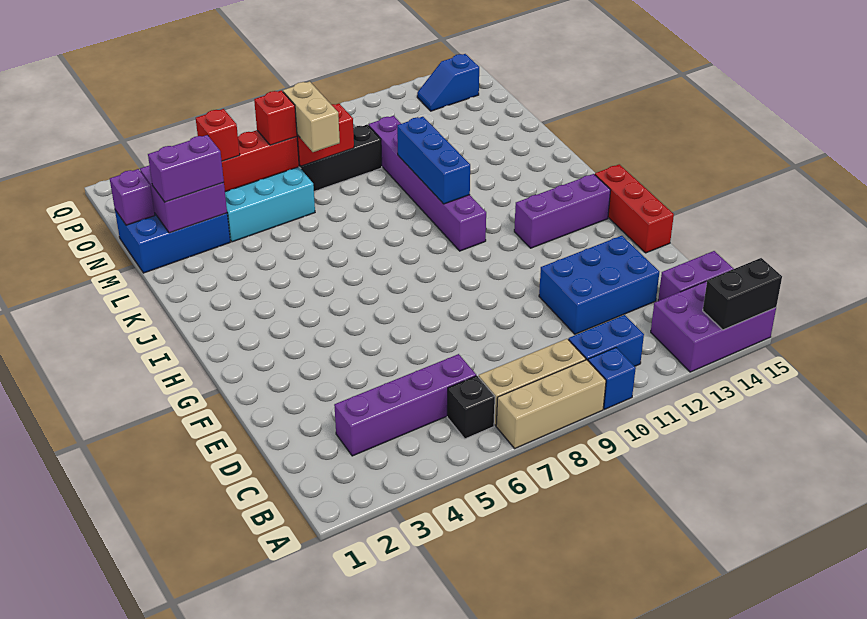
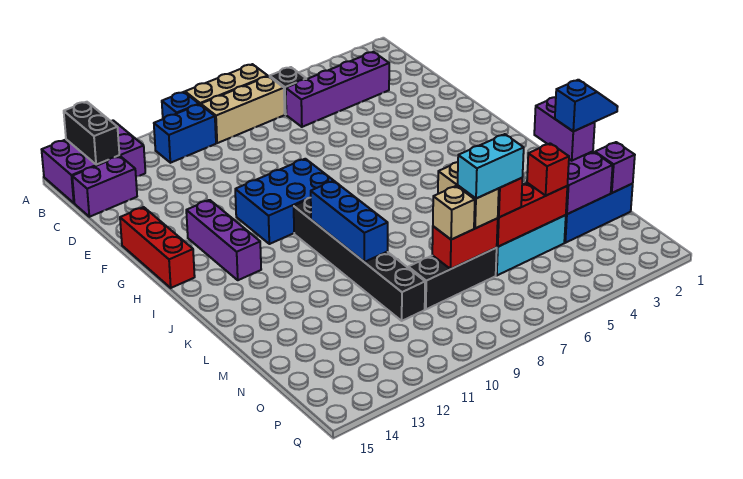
black 1x2 brick [703,258,782,330] -> black 1x2 brick turned to [64,102,119,165]
blue 2x3 brick [539,236,659,334] -> blue 2x3 brick moved to [235,159,334,244]
purple 1x3 brick [514,174,611,248] -> purple 1x3 brick turned to [186,200,261,280]
purple 1x6 brick [369,116,486,251] -> black 1x6 brick [294,198,425,321]
purple 1x2 brick [148,135,224,202] -> purple 1x2 brick turned to [534,97,595,161]
none -> cyan 1x2 brick [458,134,524,199]
none -> tan 1x1 brick [433,186,475,240]
blue 1x2 slope [417,54,479,111] -> blue 1x2 slope moved to [555,80,618,131]

